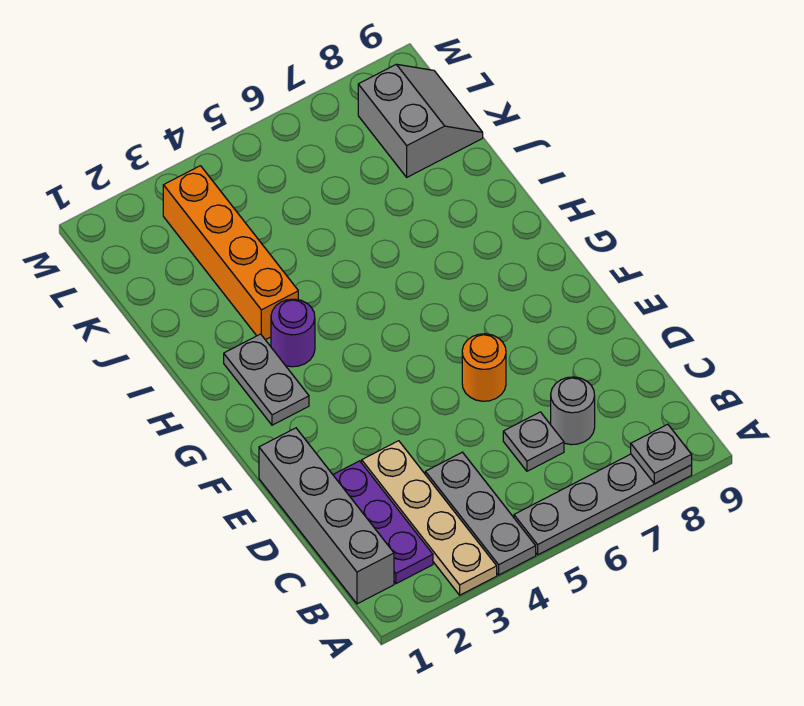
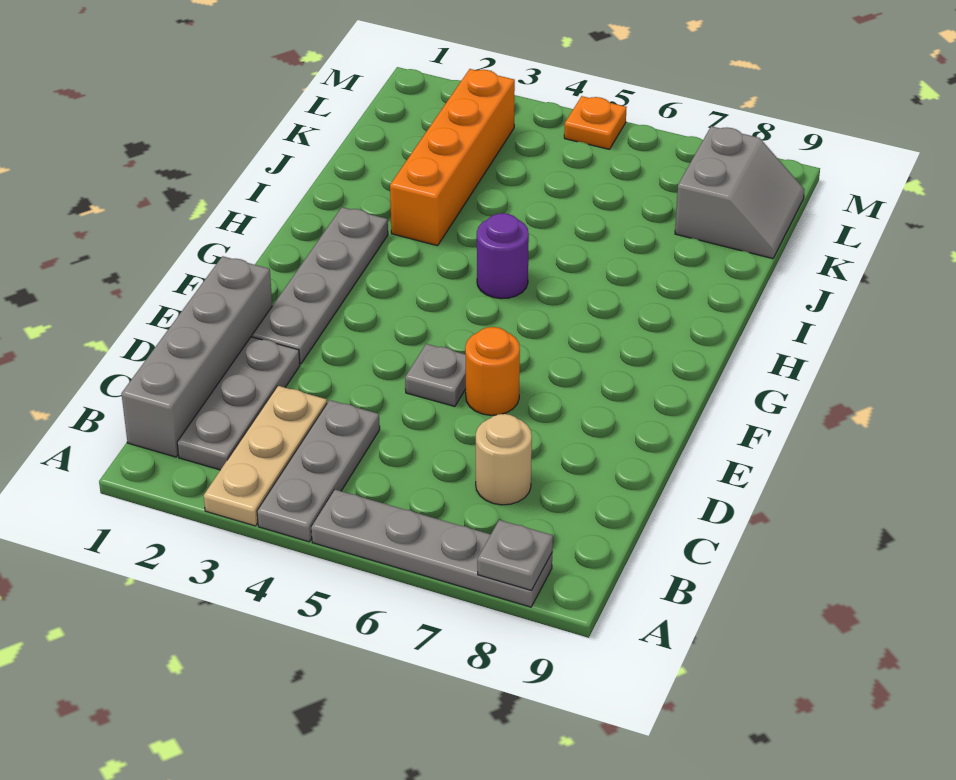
tan 1x4 plate [362,441,497,595] -> tan 1x3 plate [204,386,327,526]
purple 1x3 plate [333,461,433,584] -> grey 1x3 plate [177,337,300,470]
grey 1x1 plate [503,412,564,471] -> grey 1x1 plate moved to [405,344,466,406]
grey 1x1 round brick [551,377,595,445] -> tan 1x1 round brick [476,414,532,505]
grey 1x2 plate [224,334,309,425] -> grey 1x4 plate [252,207,388,364]
purple 1x1 round brick [271,299,315,367] -> purple 1x1 round brick moved to [477,213,529,299]
none -> orange 1x1 plate [564,96,627,149]

